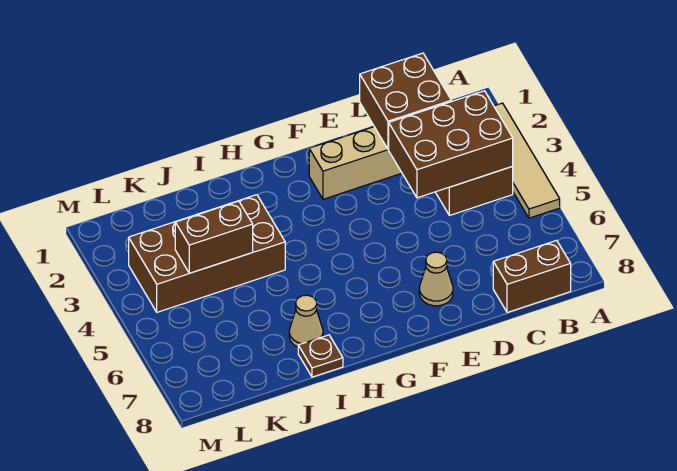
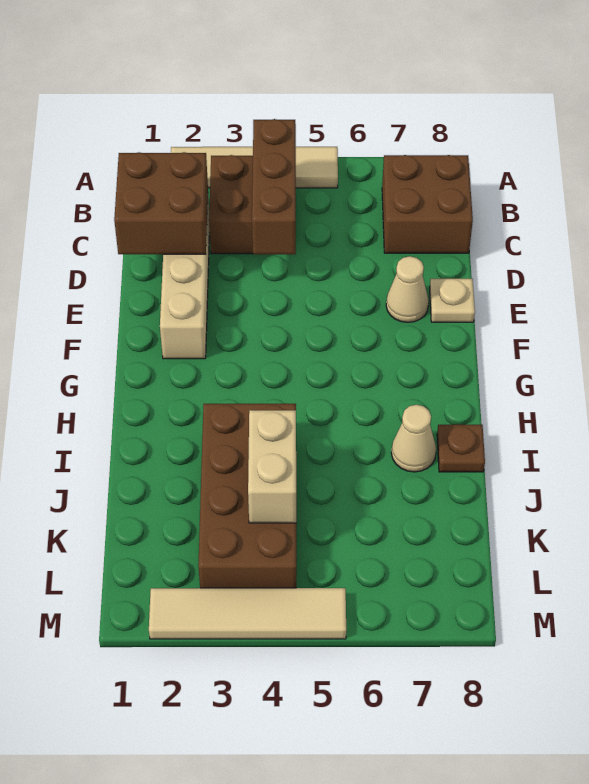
brown 2x3 brick [388,91,513,198] -> brown 1x3 brick [252,119,296,254]
brown 1x2 brick [493,240,571,313] -> brown 2x2 brick [382,155,473,253]
none -> tan 1x1 plate [430,279,475,322]
brown 1x2 brick [175,201,253,273] -> tan 1x2 brick [248,410,296,523]
none -> tan 1x4 tile [149,588,346,639]

